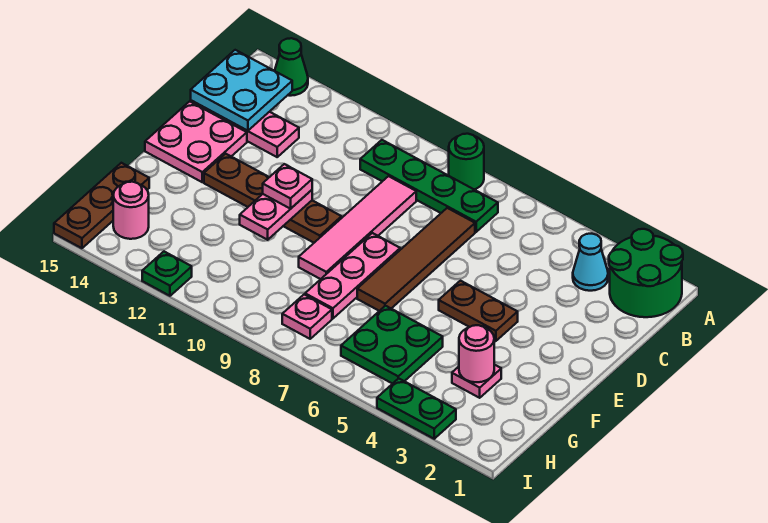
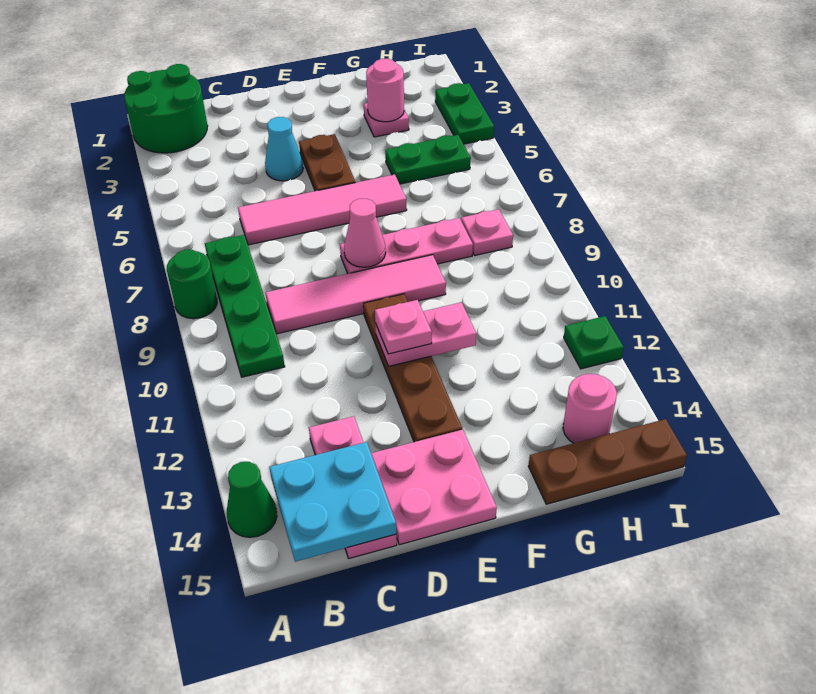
cyan 1x1 cone [573,234,608,291] -> cyan 1x1 cone moved to [265,117,303,181]
none -> pink 1x4 tile [238,174,407,245]
brown 1x4 tile [357,208,475,311] -> none
none -> pink 1x1 cone [344,199,386,267]
green 2x2 plate [341,306,443,384] -> green 1x2 plate [385,135,471,184]

